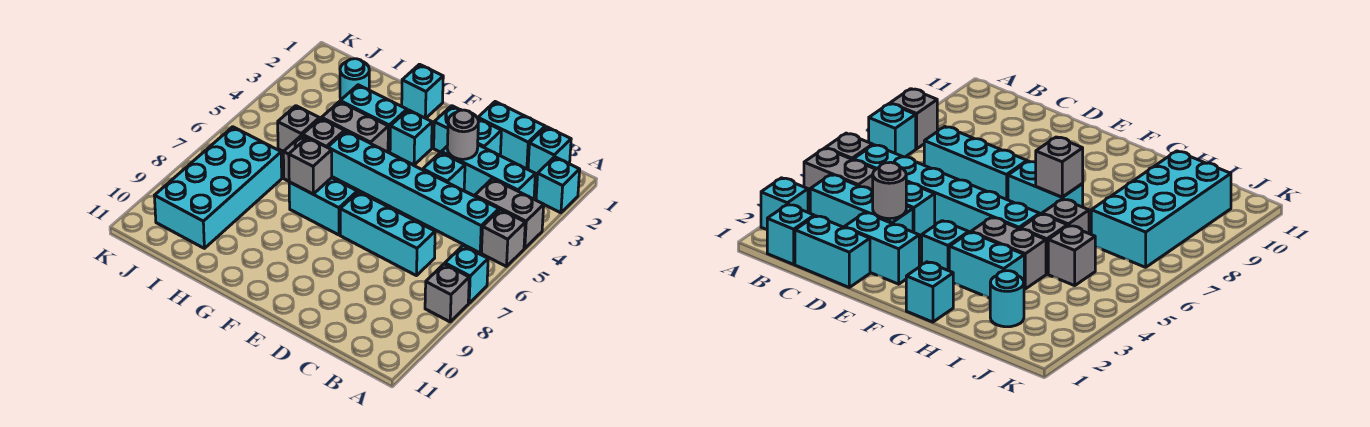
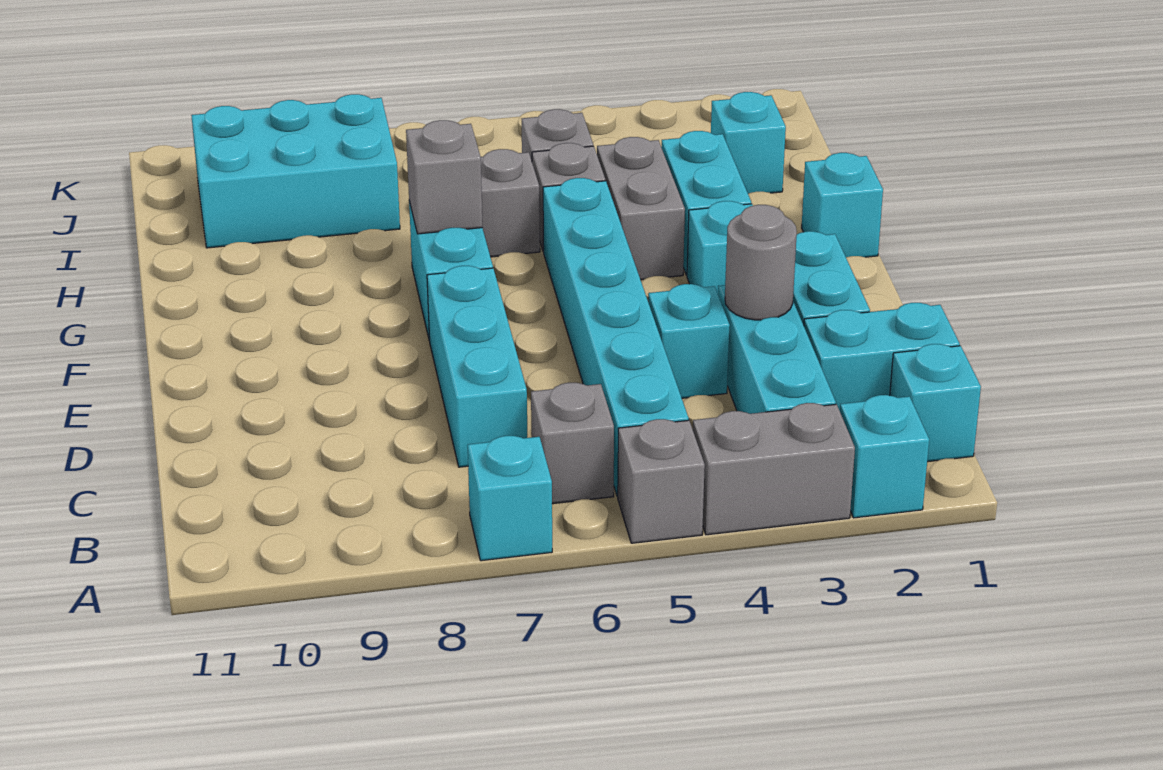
grey 1x2 brick [475,179,544,248] -> grey 1x2 brick turned to [693,403,855,535]
grey 1x1 brick [425,264,469,322] -> grey 1x1 brick moved to [531,383,614,504]
cyan 1x2 brick [478,102,545,169] -> cyan 1x2 brick turned to [804,303,960,411]
cyan 1x1 round brick [340,59,369,99] -> cyan 1x1 brick [711,92,786,194]
cyan 2x4 brick [154,127,282,248] -> cyan 2x3 brick [191,94,400,248]

